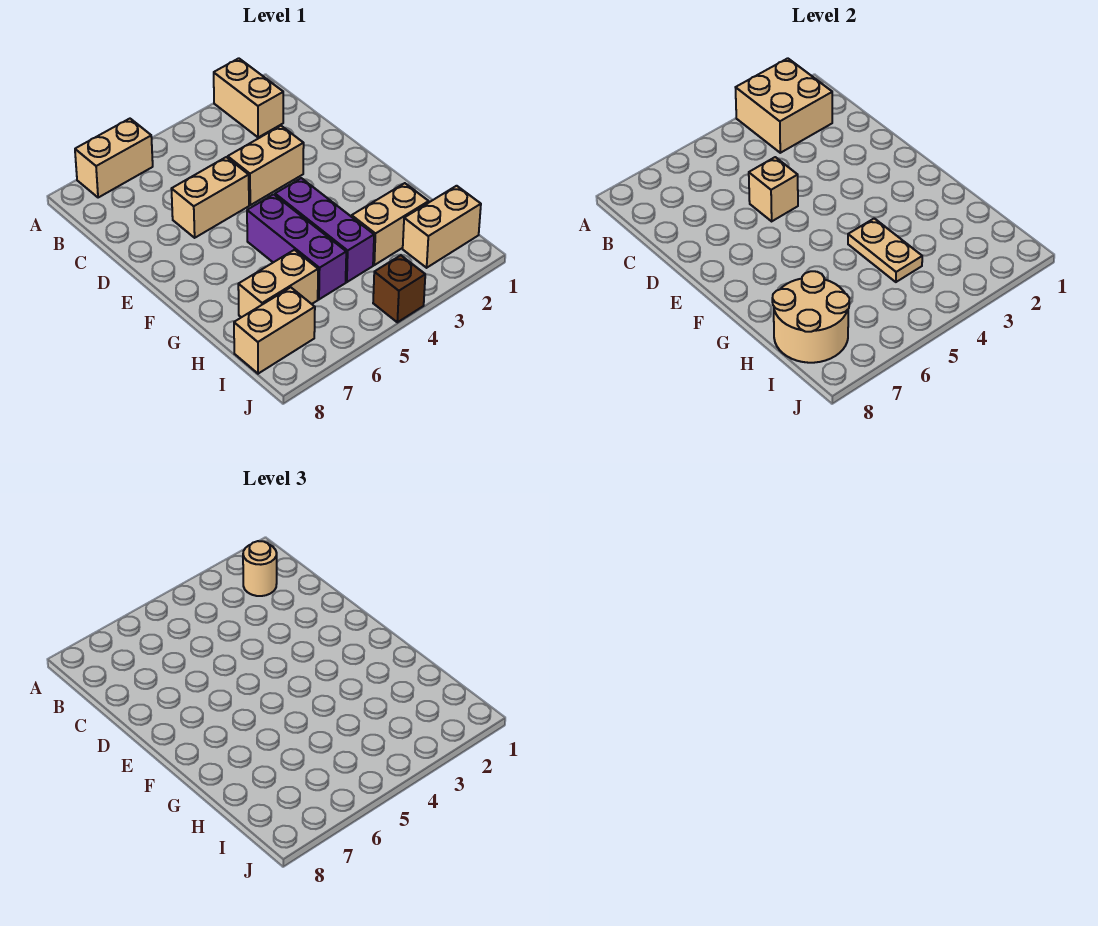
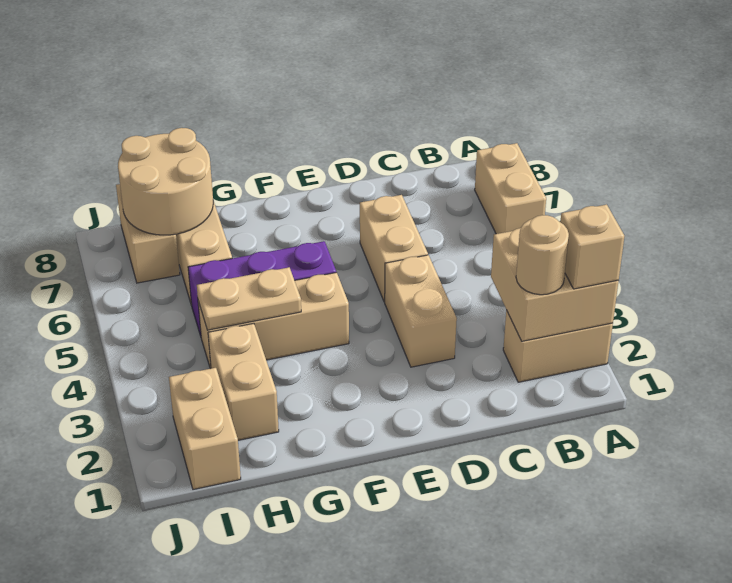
tan 1x1 brick [749,157,798,221] -> tan 1x1 brick moved to [560,204,624,289]
purple 1x3 brick [275,178,374,282] -> tan 1x3 brick [198,272,349,369]
brown 1x1 brick [373,255,425,322] -> none

